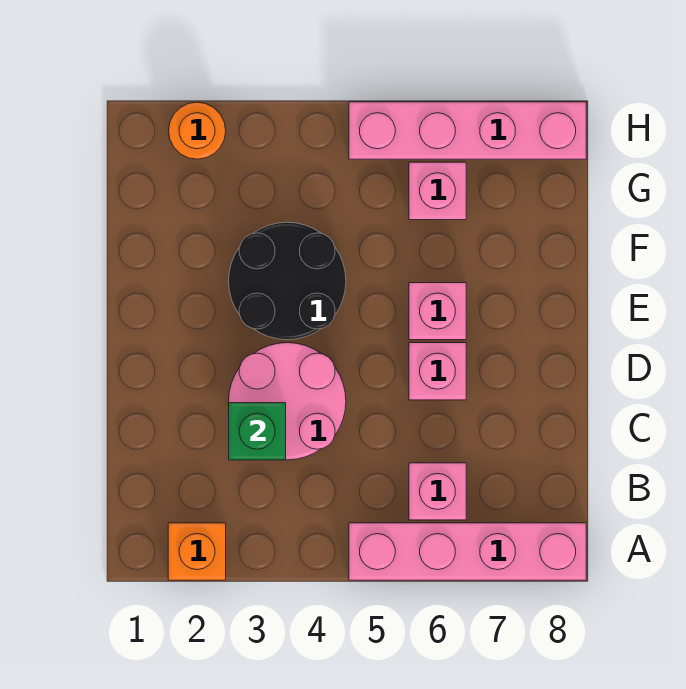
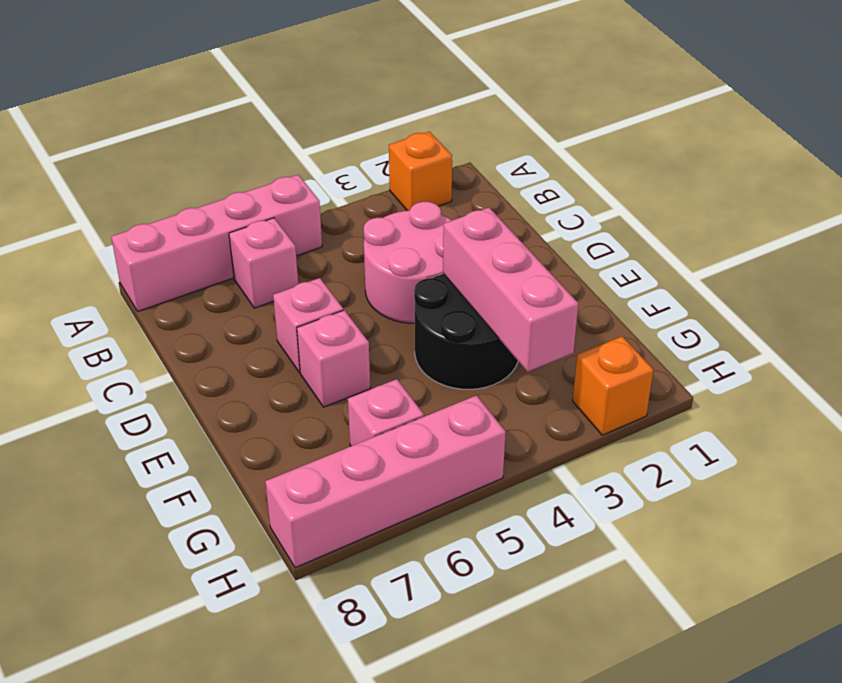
green 1x1 brick [229,403,286,460] -> none
none -> pink 1x3 brick [443,207,578,372]
orange 1x1 round brick [169,102,226,159] -> orange 1x1 brick [573,336,653,435]

